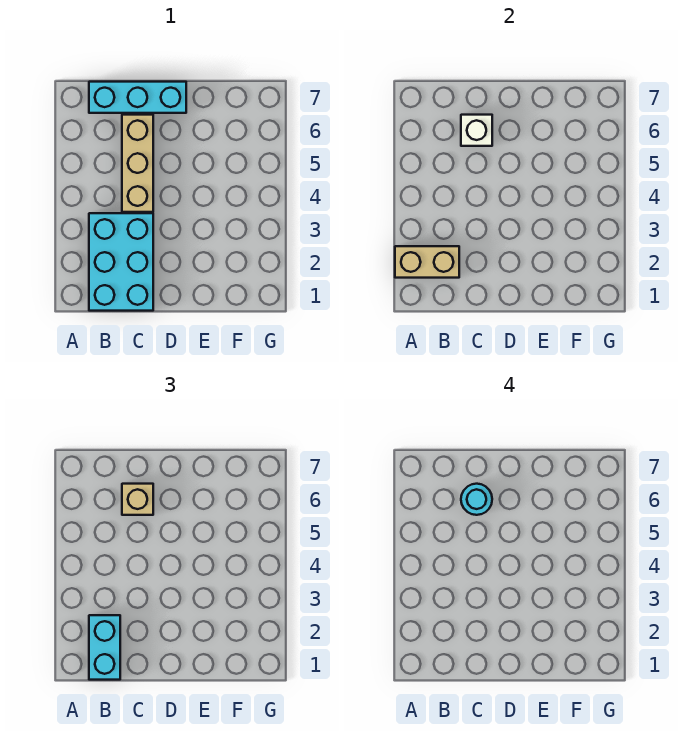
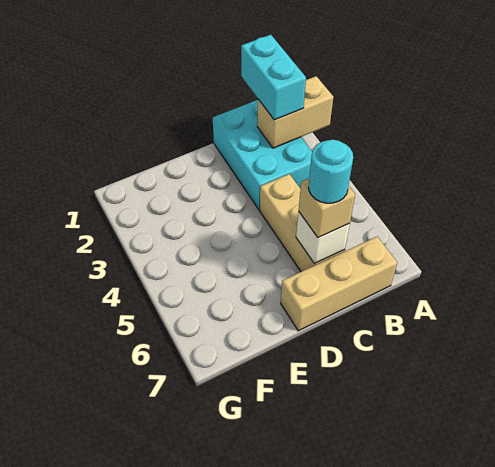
cyan 1x3 brick [89,82,186,113] -> tan 1x3 brick [281,237,397,331]

